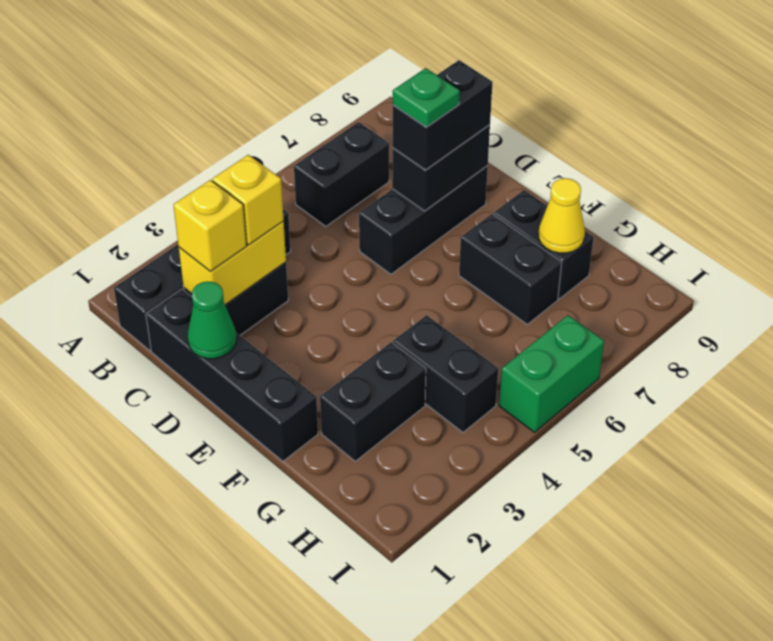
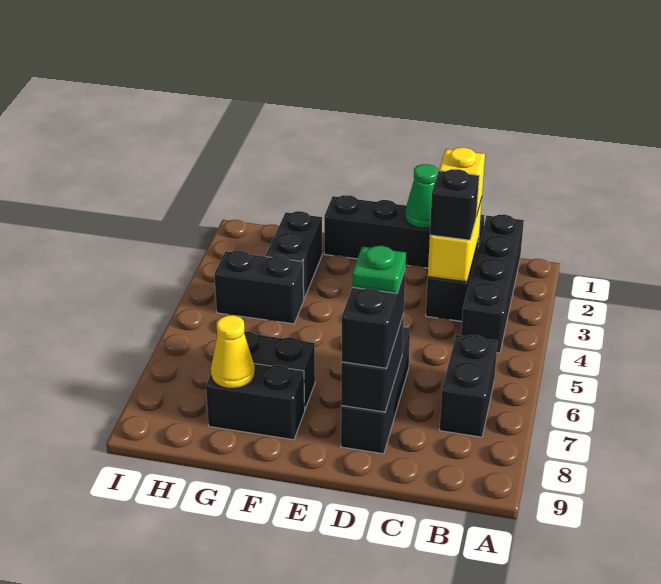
yellow 1x1 brick [212,155,284,245] -> black 1x1 brick [430,169,479,240]
green 1x2 brick [499,315,604,432] -> none

